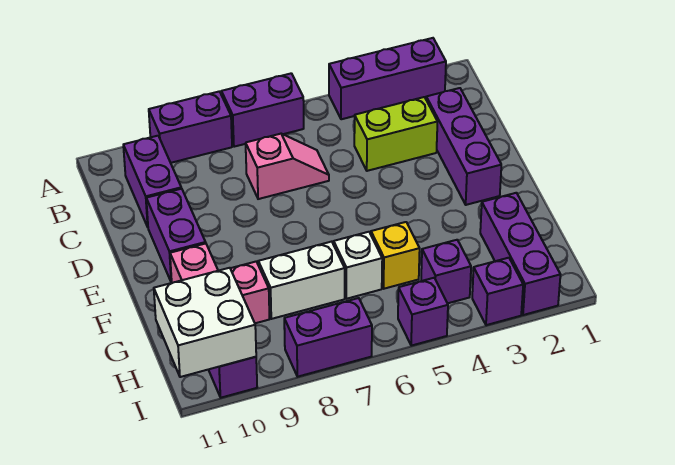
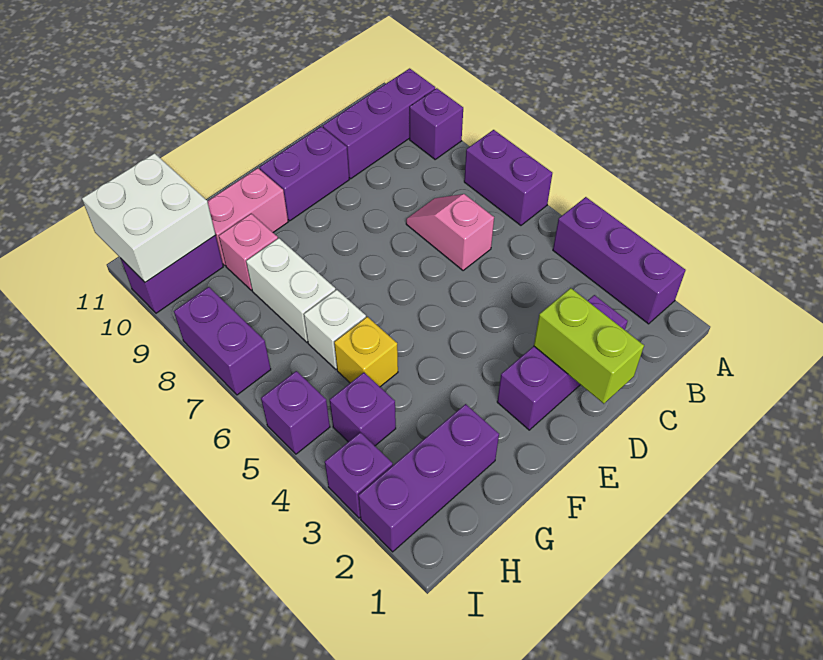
purple 1x2 brick [149,91,232,163] -> purple 1x1 brick [410,88,463,159]
purple 1x2 brick [123,136,181,227] -> purple 1x3 brick [323,68,435,179]
lime 1x2 brick [354,97,437,171] -> lime 1x2 brick moved to [534,288,644,404]
pink 1x2 slope [246,134,329,199] -> pink 1x2 slope turned to [406,194,494,271]

